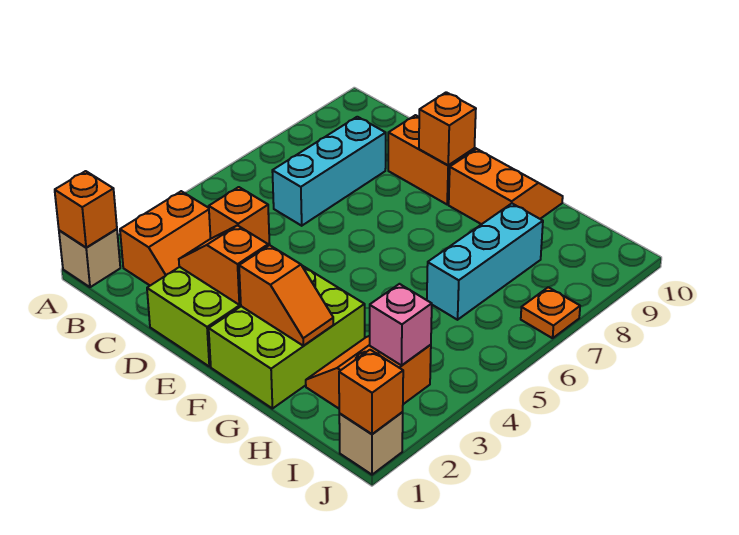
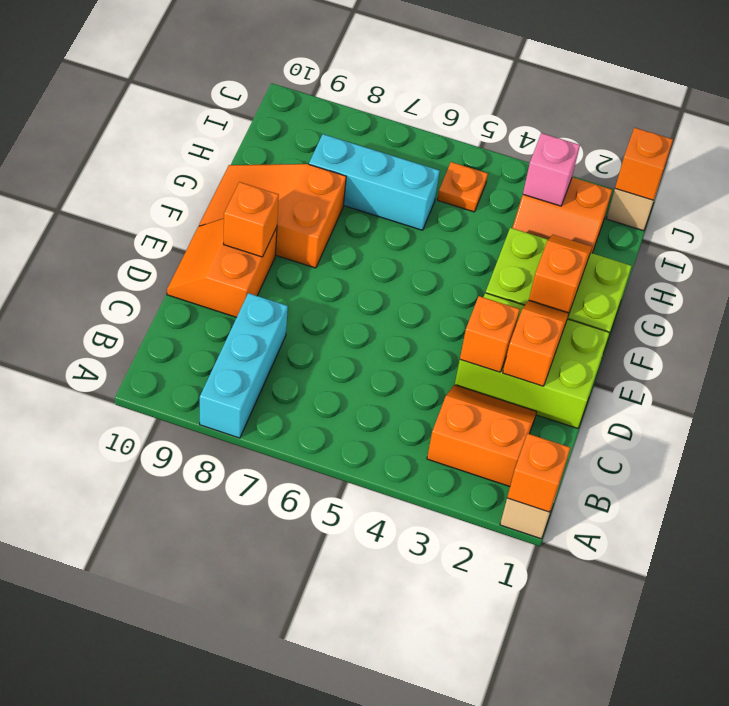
cyan 1x3 brick [272,117,386,226] -> cyan 1x3 brick turned to [200,293,288,438]
orange 1x2 slope [179,225,268,305] -> orange 1x2 slope turned to [503,300,569,386]
orange 2x2 slope [449,149,563,224] -> orange 2x3 slope [199,164,346,268]
orange 1x1 plate [521,287,580,338] -> orange 1x1 plate moved to [437,162,488,212]

